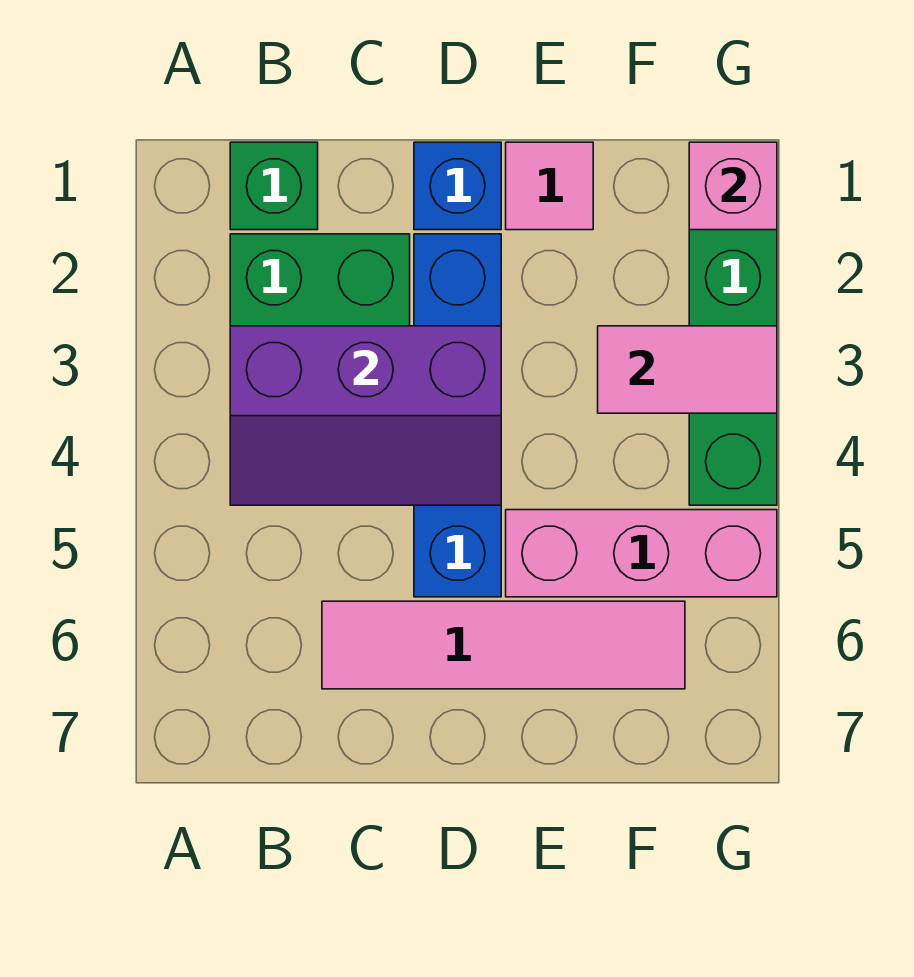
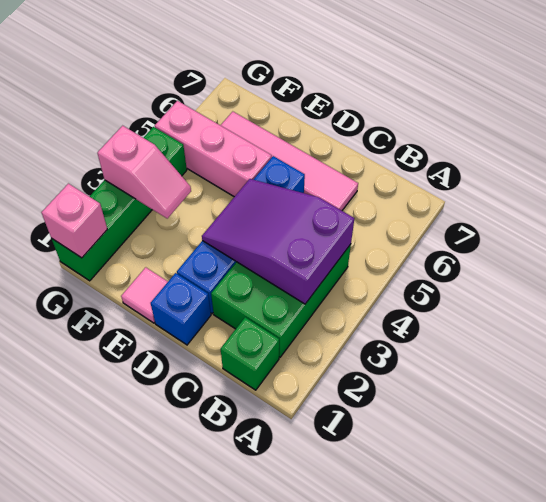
purple 2x3 slope [230,326,501,505] -> purple 2x3 slope turned to [202,179,354,304]
pink 1x2 tile [598,326,777,413] -> pink 1x2 slope [97,126,191,218]

